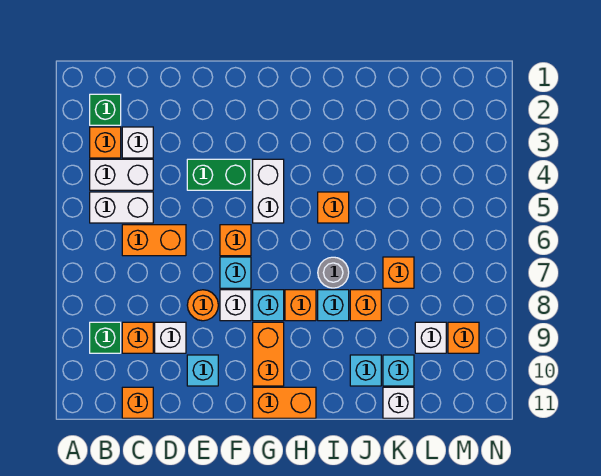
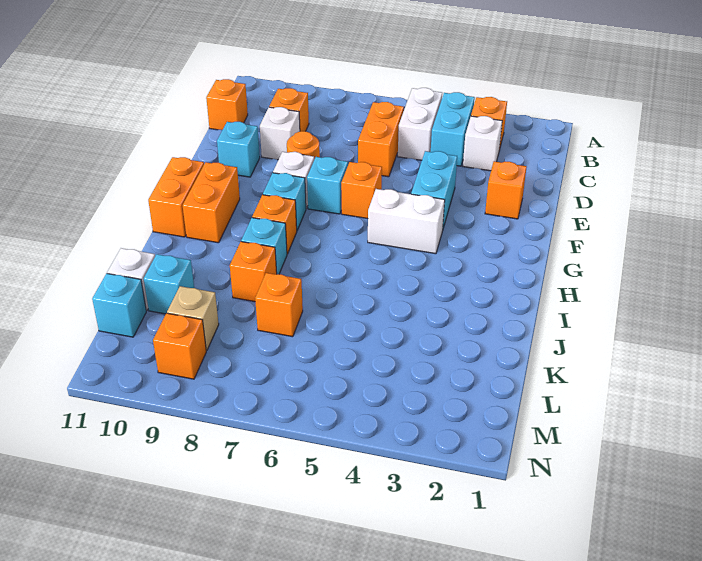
green 1x1 brick [90,94,121,125] -> none
white 1x2 brick [90,159,153,190] -> cyan 1x2 brick [431,92,475,166]
green 1x1 brick [90,322,121,353] -> none
green 1x2 brick [187,159,251,190] -> cyan 1x2 brick [411,151,457,228]
orange 1x2 brick [253,322,284,386] -> orange 1x2 brick turned to [183,162,240,243]
orange 1x1 brick [318,192,349,223] -> orange 1x1 brick moved to [485,161,527,219]
grey 1x1 round brick [318,257,349,288] -> none
cyan 1x1 brick [350,355,381,386] -> cyan 1x1 brick moved to [92,273,146,337]
white 1x1 brick [415,322,446,353] -> tan 1x1 brick [167,286,219,351]

